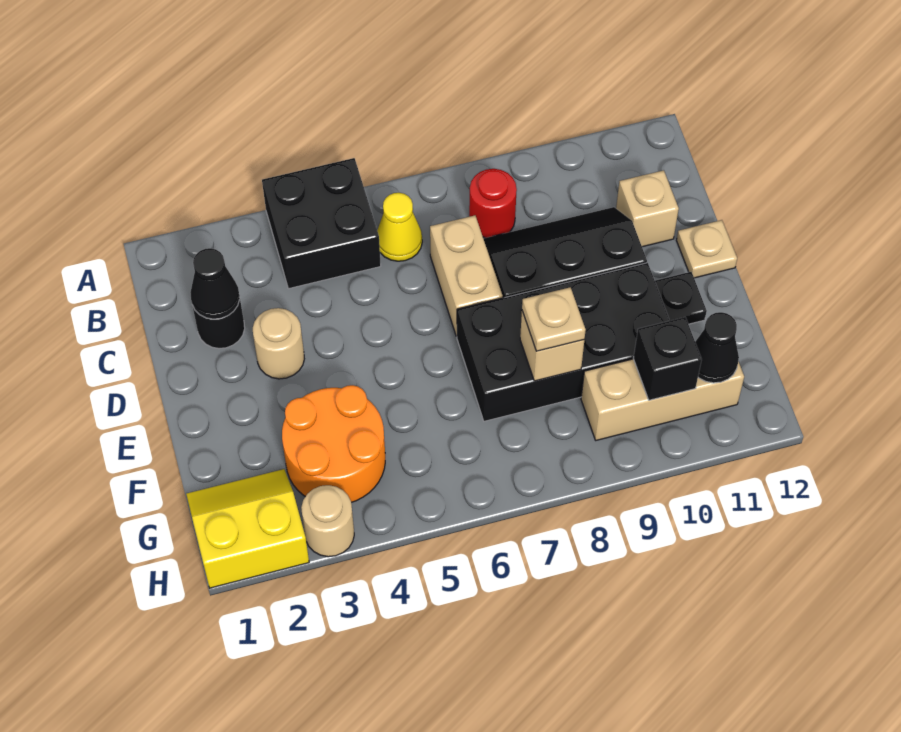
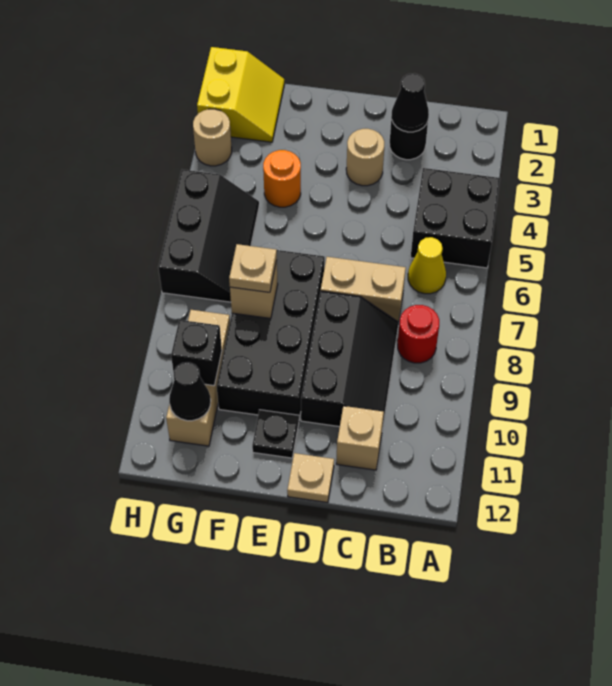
orange 2x2 round brick [282,385,385,502] -> orange 1x1 round brick [263,150,301,207]
none -> black 2x3 slope [158,170,259,302]

